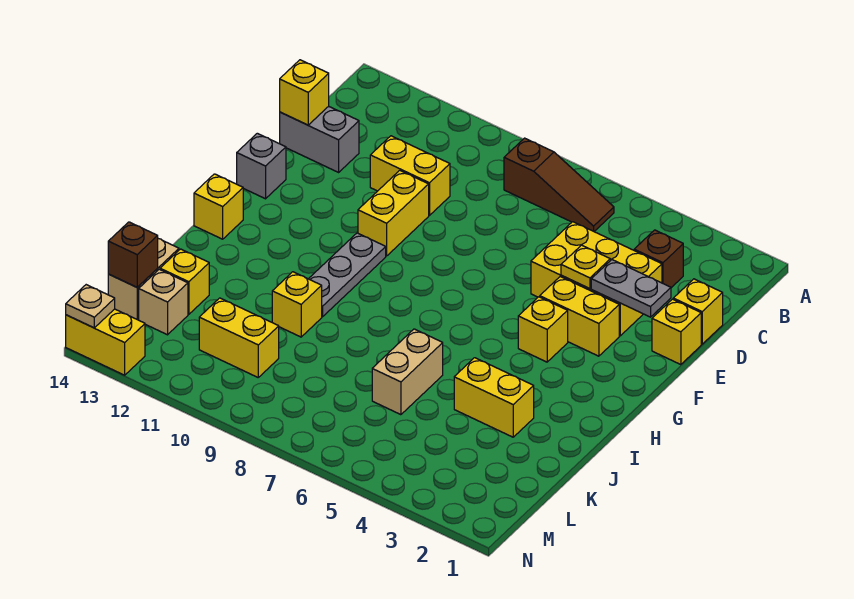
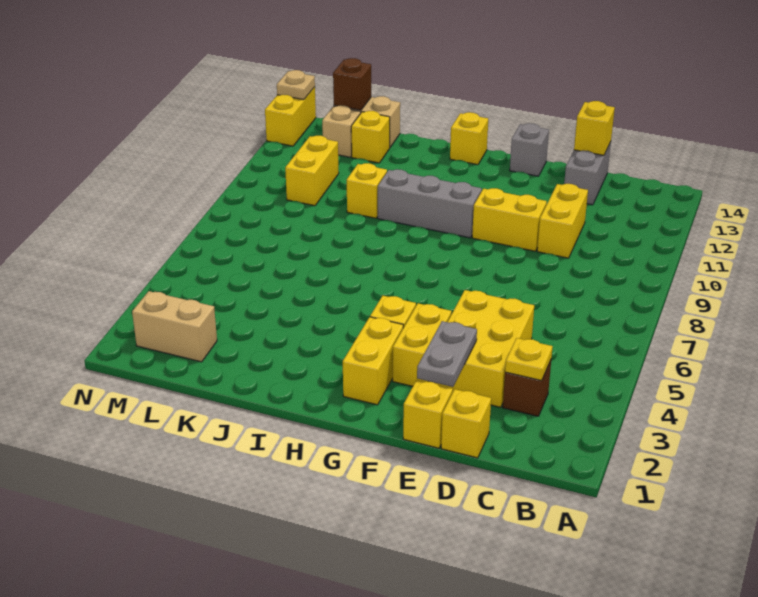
brown 1x3 slope [504,138,614,231] -> none
yellow 1x1 plate [561,245,610,289] -> yellow 1x1 plate moved to [505,338,553,380]
grey 1x3 plate [309,233,386,317] -> grey 1x3 brick [378,169,482,238]
yellow 1x2 brick [454,358,534,437] -> yellow 1x2 brick moved to [343,317,403,405]
tan 1x2 brick [372,329,443,415] -> tan 1x2 brick moved to [132,291,217,362]

